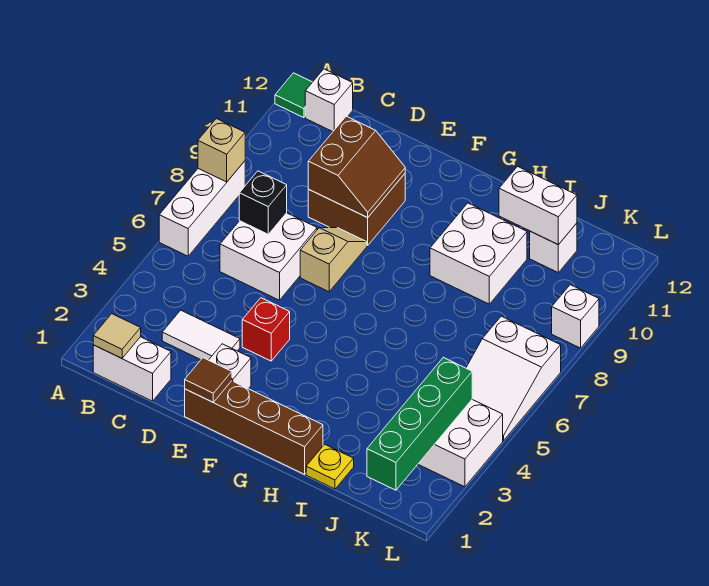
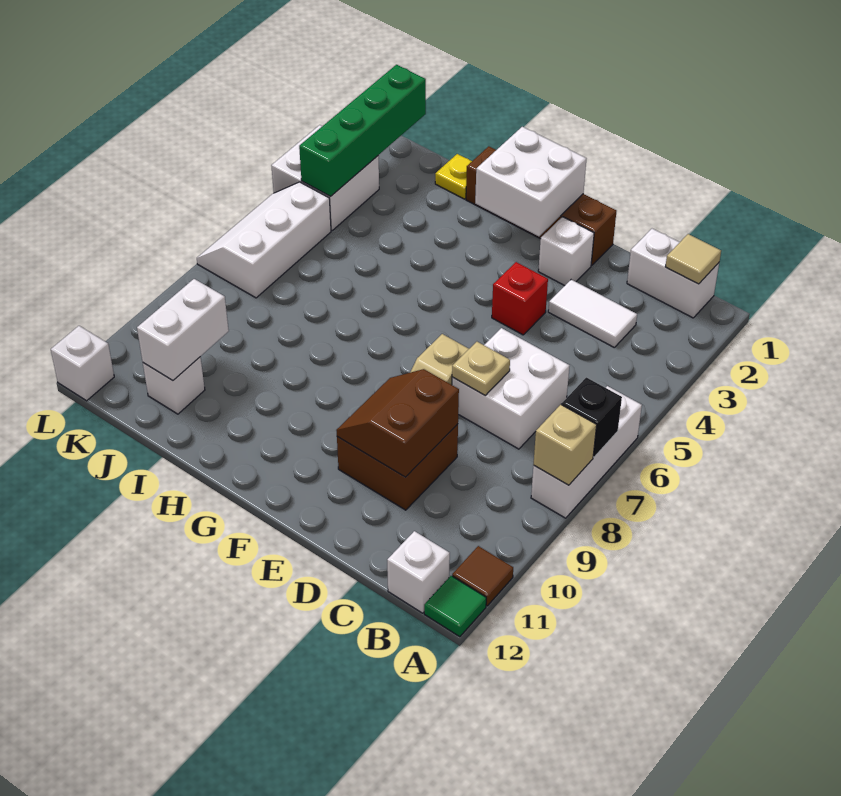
black 1x1 brick [239,171,287,234] -> black 1x1 brick moved to [562,377,622,457]
none -> tan 1x1 plate [452,342,510,395]
brown 1x1 tile [185,358,232,402] -> brown 1x1 tile moved to [452,546,513,606]
white 2x2 brick [430,203,527,304] -> white 2x2 brick moved to [475,127,586,236]
white 1x2 brick [499,166,577,245] -> white 1x2 brick turned to [137,279,229,381]
white 2x3 slope [466,316,561,441] -> white 2x3 slope turned to [197,182,331,298]
white 1x1 brick [552,285,599,348] -> white 1x1 brick moved to [51,326,114,401]

